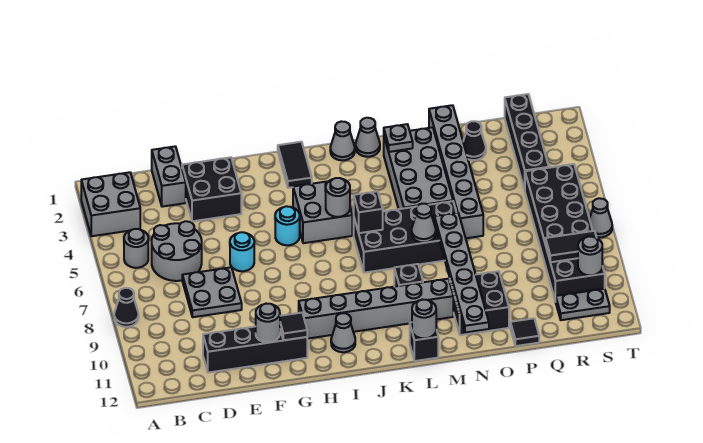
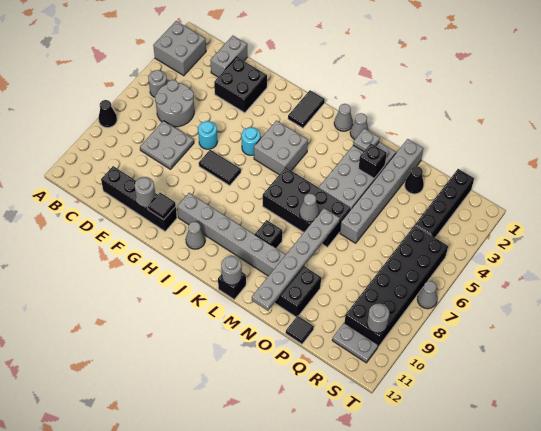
grey 1x1 round brick [325,178,350,217] -> none
black 1x1 brick [354,191,383,233] -> black 1x1 brick moved to [359,143,387,178]
black 1x2 tile [545,231,597,262] -> black 1x2 tile moved to [199,150,241,185]

